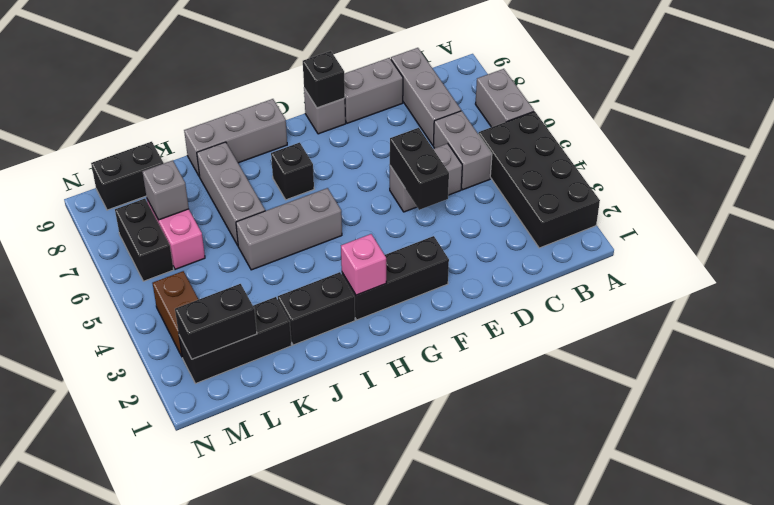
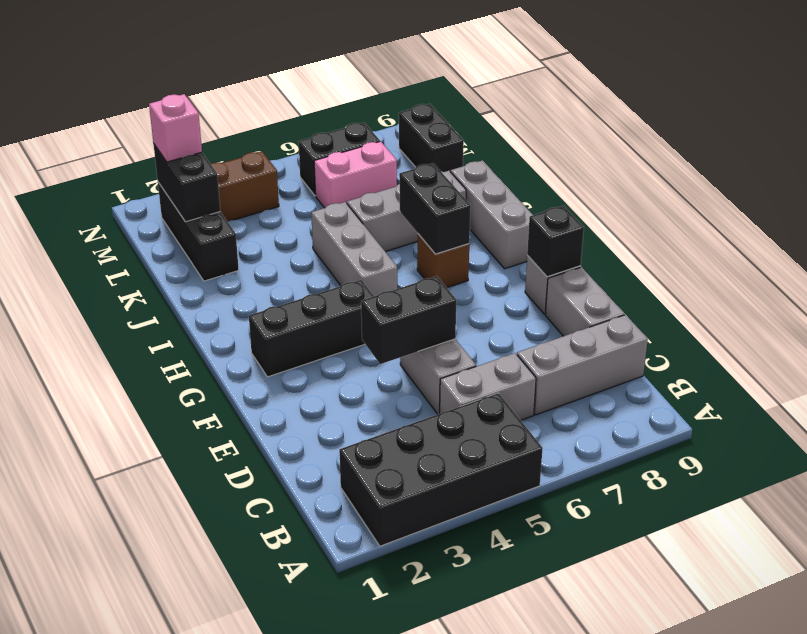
grey 1x2 brick [476,69,534,127] -> none
black 1x3 brick [342,236,449,320] -> black 1x3 brick turned to [249,280,374,377]
pink 1x1 brick [341,234,386,295] -> pink 1x1 brick moved to [149,94,202,162]
black 1x1 brick [271,143,314,200] -> brown 1x1 brick [417,234,469,288]
black 1x2 brick [278,272,355,345] -> black 1x2 brick moved to [399,163,471,254]
grey 1x1 brick [142,160,189,220] -> none

